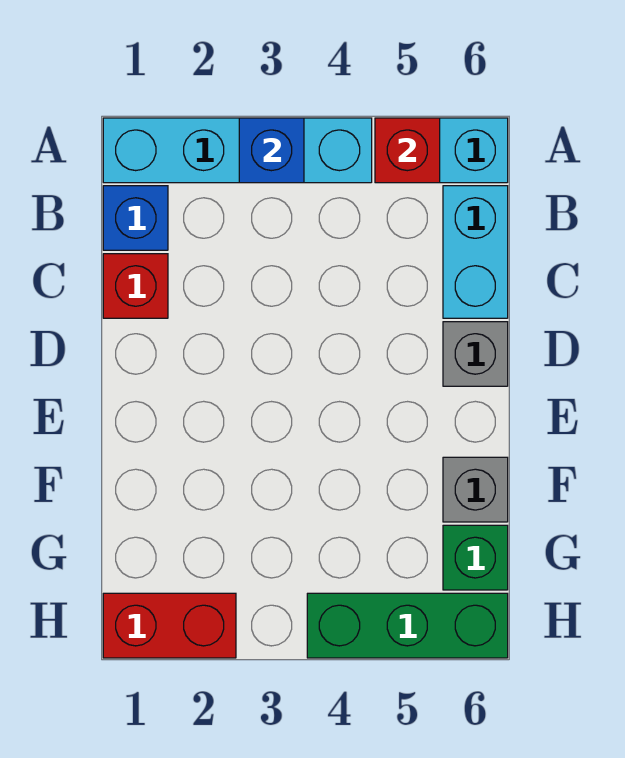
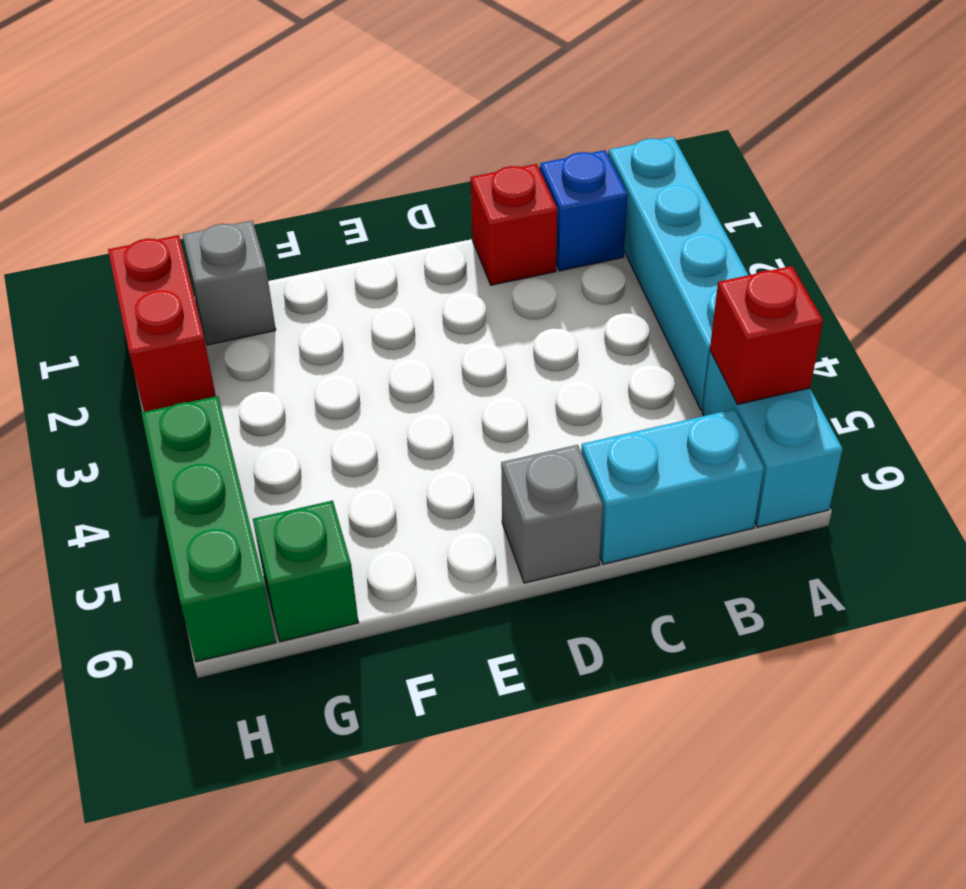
blue 1x1 brick [239,118,304,183] -> none
grey 1x1 brick [443,457,508,522] -> grey 1x1 brick moved to [183,221,276,345]

